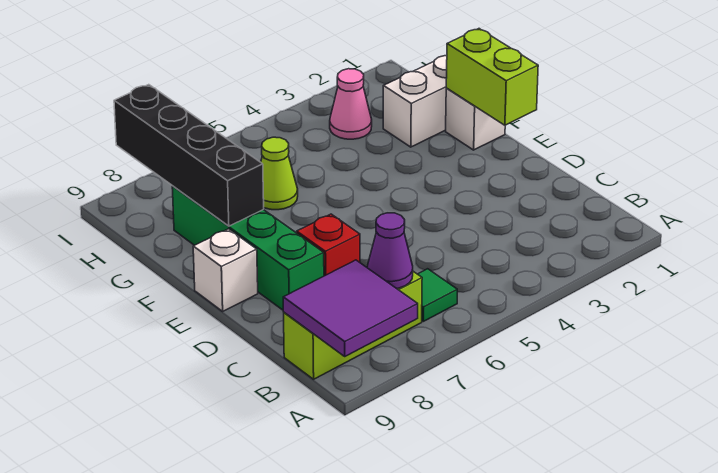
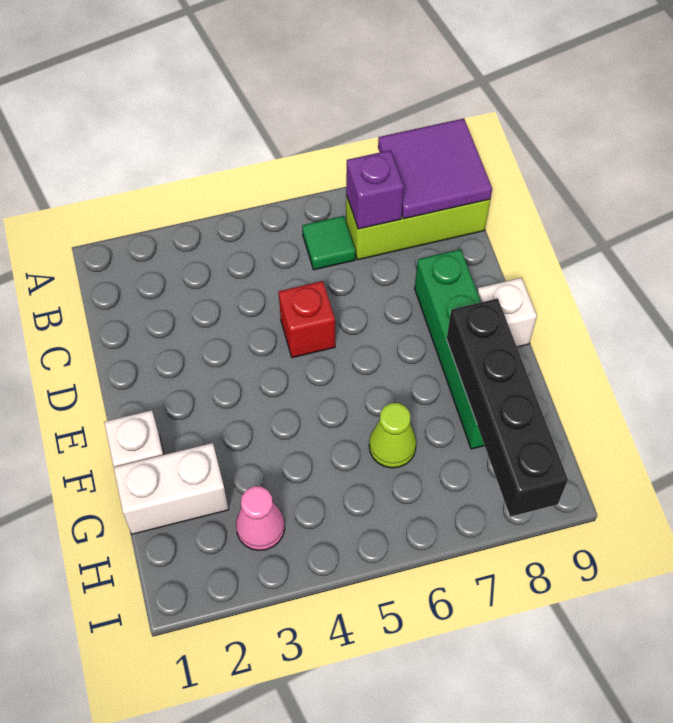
purple 1x1 cone [367,213,413,289] -> purple 1x1 brick [346,150,404,229]
red 1x1 brick [297,214,360,276] -> red 1x1 brick moved to [279,281,335,358]
lime 1x2 brick [446,29,538,125] -> none

